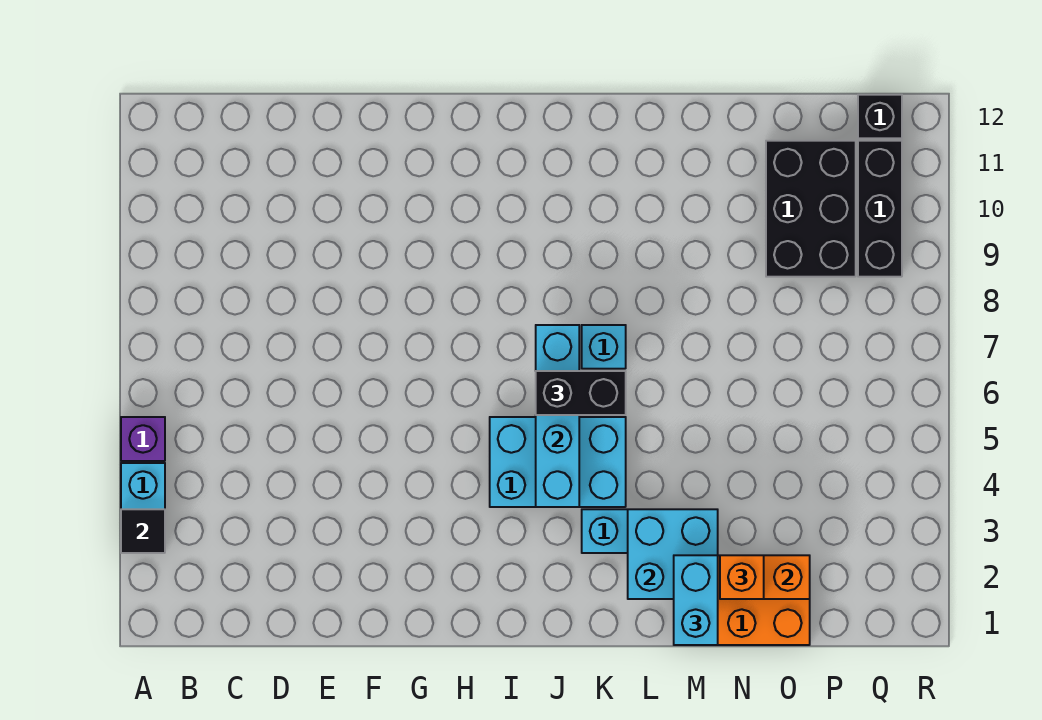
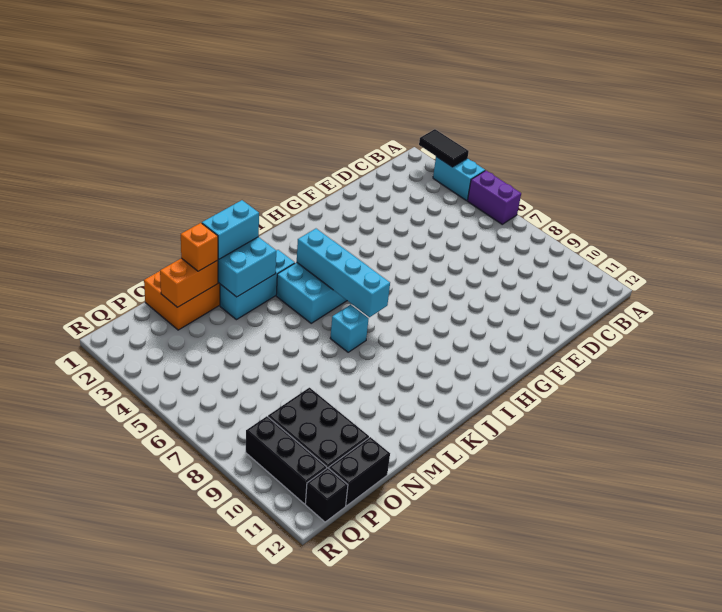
black 1x1 tile [121,509,165,553] -> black 1x2 tile [419,129,469,167]
purple 1x1 brick [121,417,165,461] -> purple 1x2 brick [468,171,521,224]
black 1x2 brick [536,371,626,415] -> black 1x2 brick moved to [329,437,390,506]
cyan 1x2 brick [674,555,718,645] -> cyan 1x2 brick turned to [202,200,259,259]

